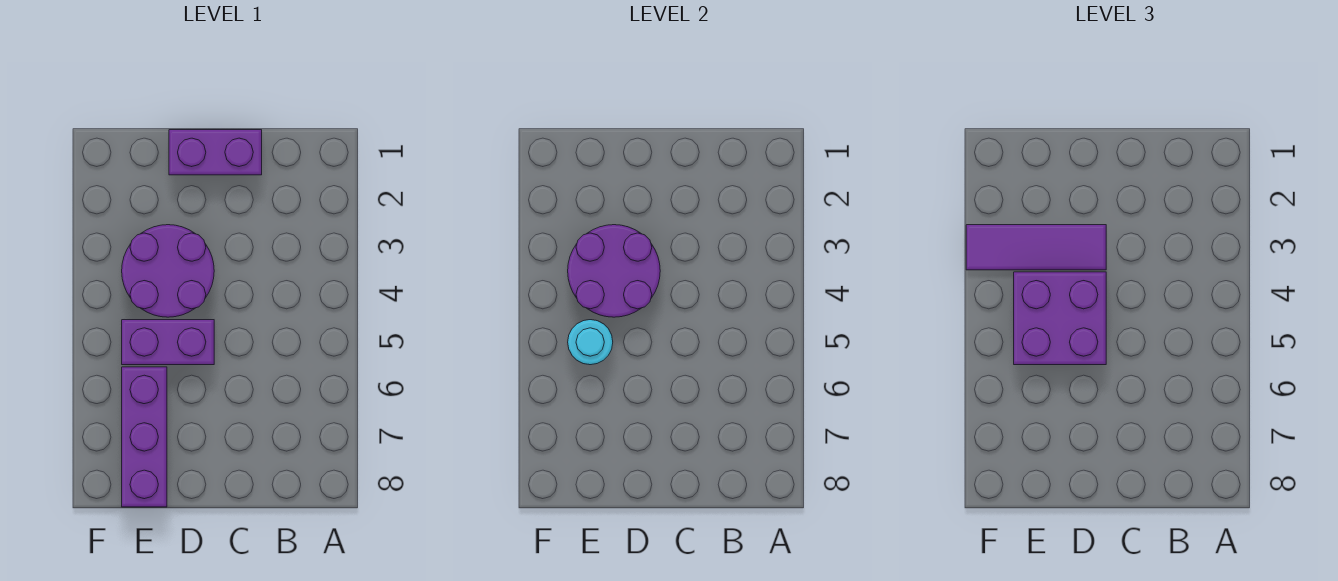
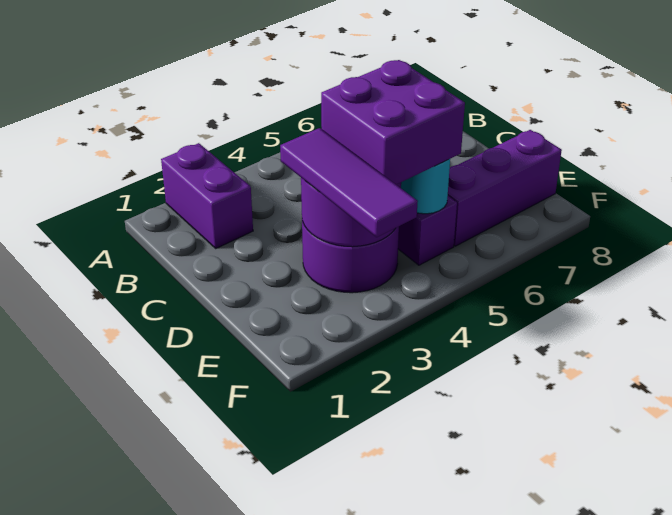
purple 1x2 brick [169,130,262,175] -> purple 1x2 brick moved to [161,143,253,248]

